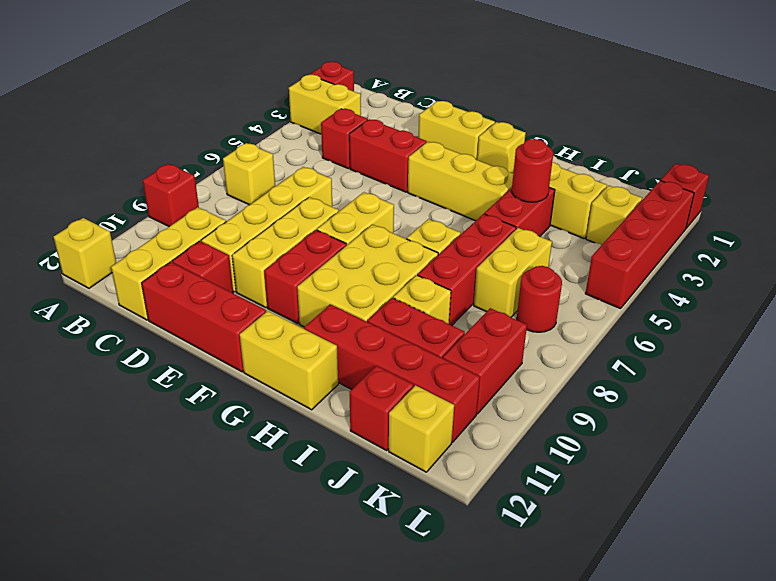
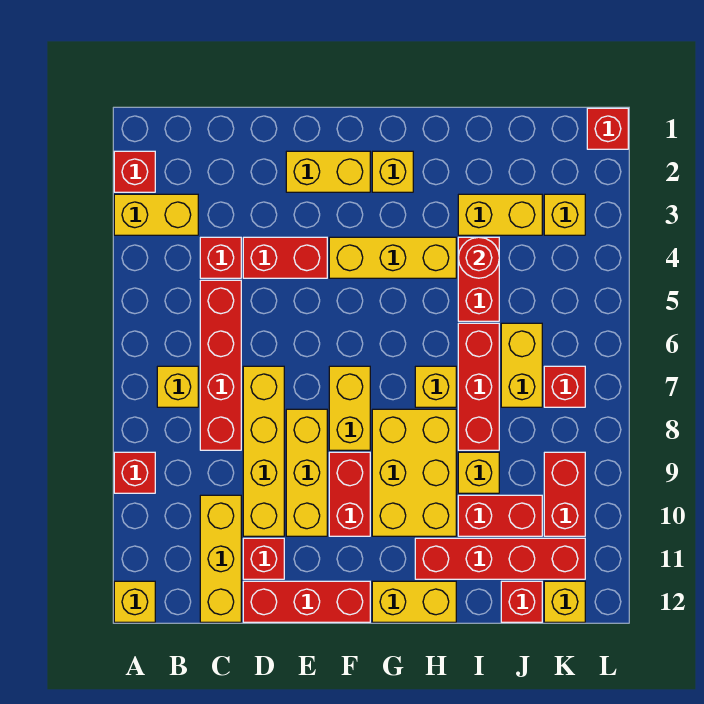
red 1x1 round brick [517,266,562,332] -> red 1x1 brick [544,366,585,407]
red 1x4 brick [585,181,694,309] -> red 1x4 brick moved to [200,280,241,450]

